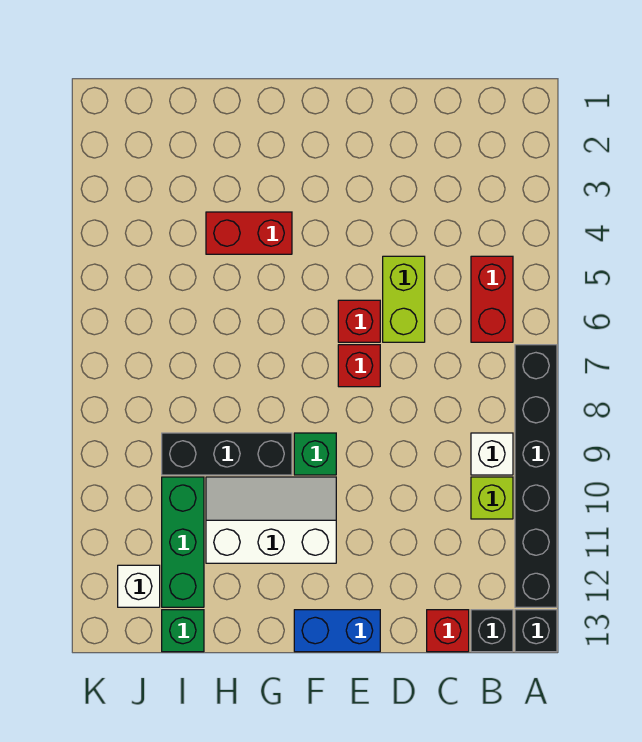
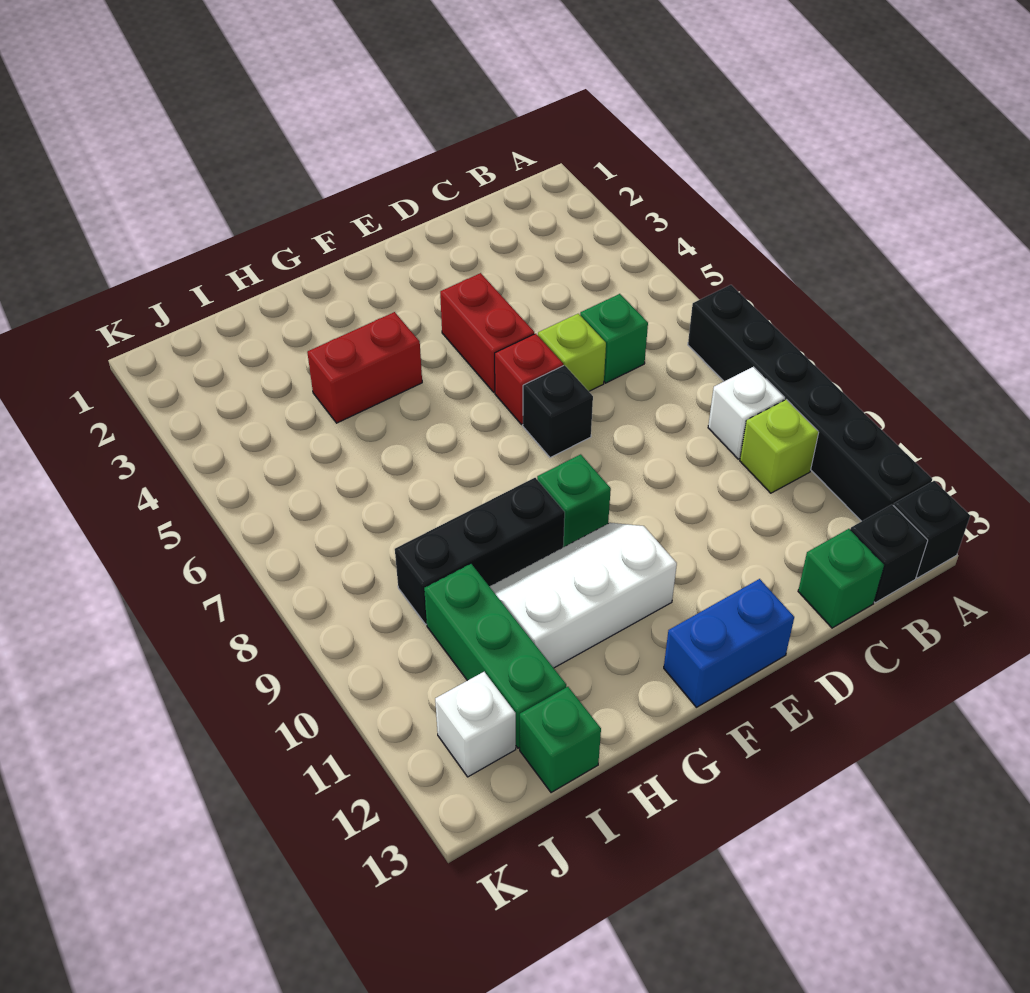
red 1x2 brick [471,256,513,342] -> red 1x2 brick moved to [440,273,534,392]
none -> green 1x1 brick [580,294,648,383]
red 1x1 brick [427,610,469,652] -> green 1x1 brick [798,529,884,628]
lime 1x2 brick [383,256,425,342] -> lime 1x1 brick [538,314,606,391]
red 1x1 brick [338,345,380,387] -> black 1x1 brick [523,365,593,458]

